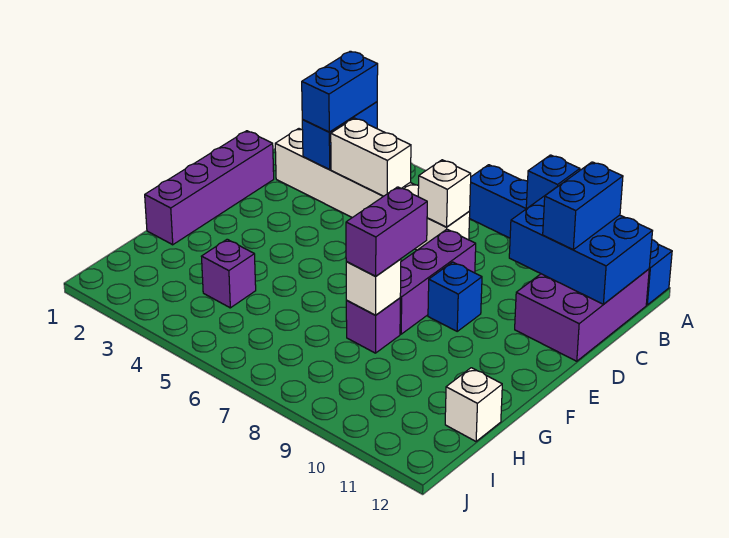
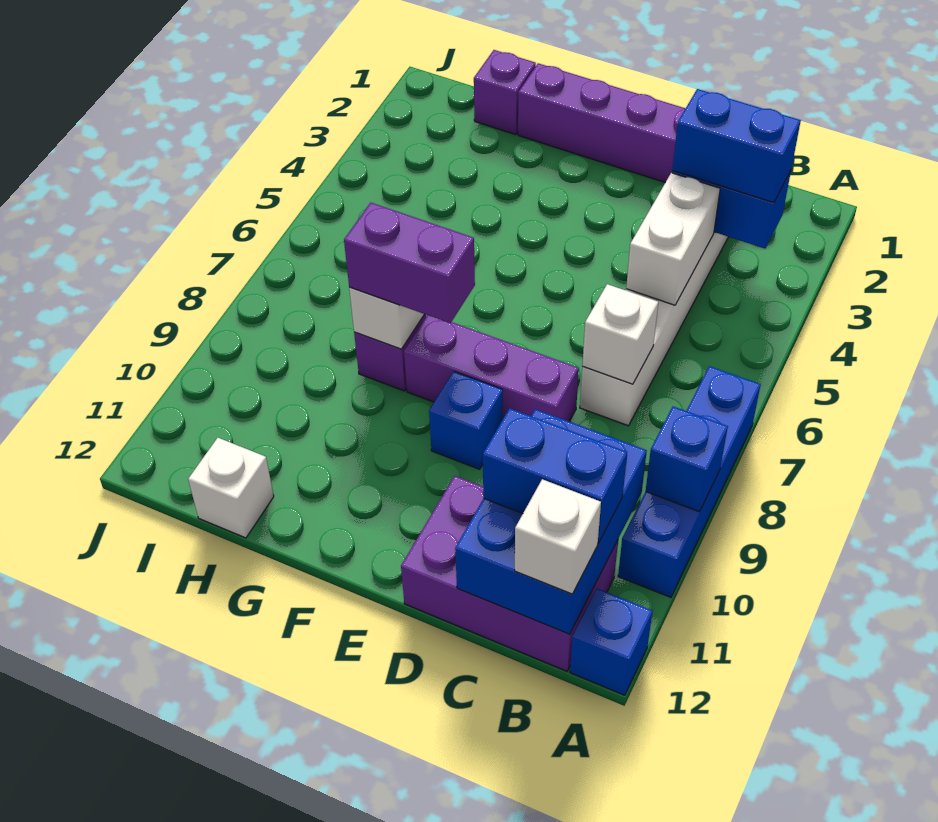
none -> white 1x1 brick [515,479,601,594]
purple 1x1 brick [201,239,256,308] -> purple 1x1 brick moved to [474,50,536,135]

